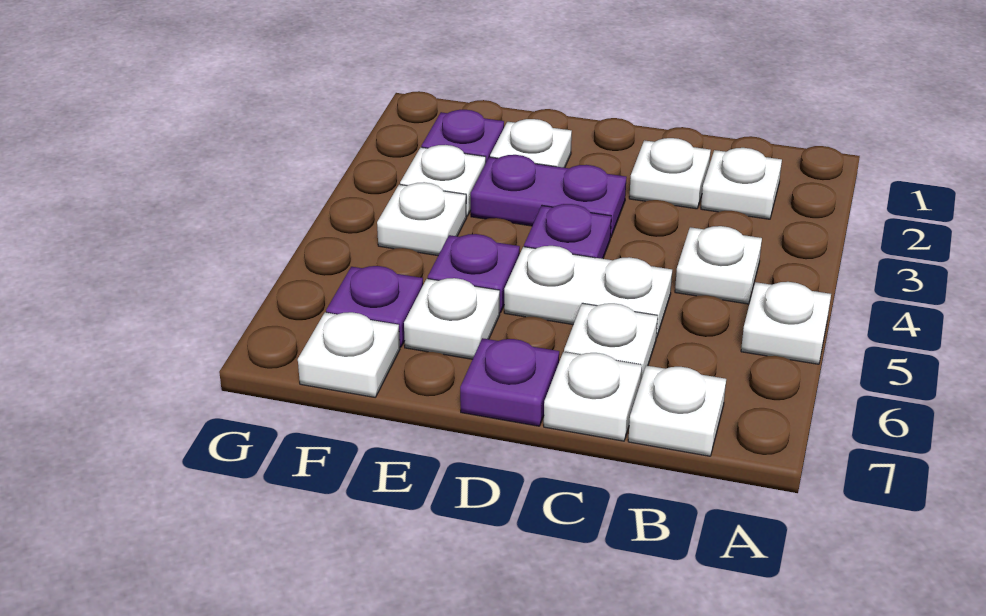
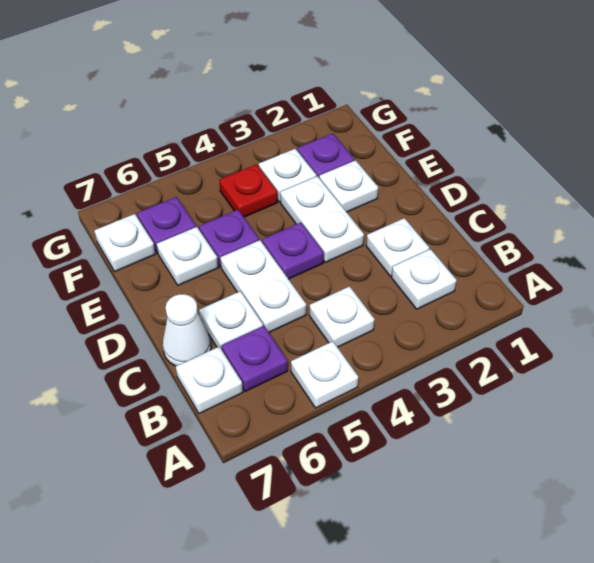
white 1x1 plate [544,352,642,441] -> white 1x1 cone [163,294,211,366]
purple 1x2 plate [471,155,627,238] -> white 1x2 plate [280,176,364,262]
purple 1x1 plate [460,338,559,426] -> purple 1x1 plate moved to [222,326,288,392]
white 1x1 plate [377,182,467,255] -> red 1x1 plate [219,164,278,217]

